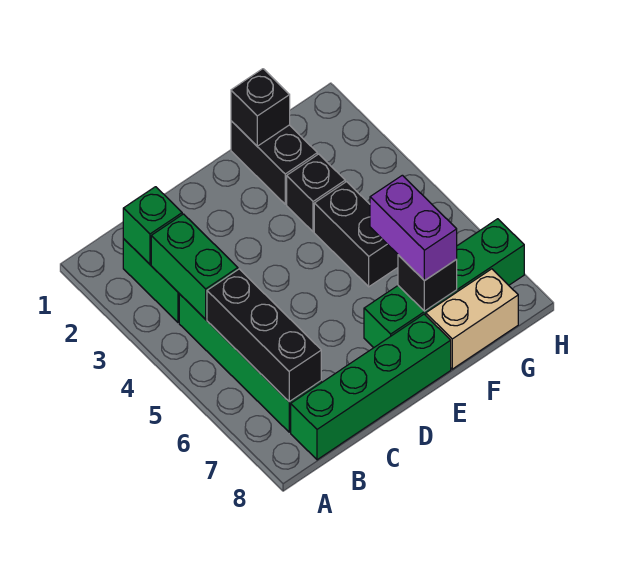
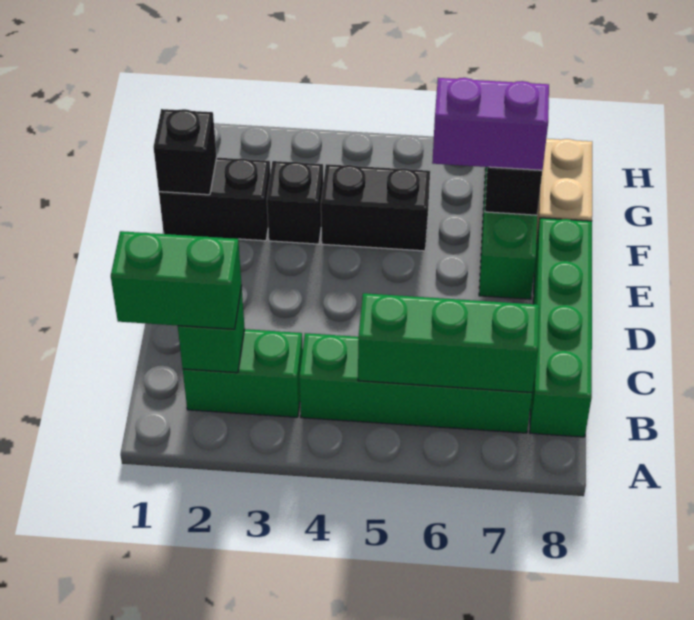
green 1x2 brick [151,214,238,319] -> green 1x2 brick moved to [111,231,242,329]
black 1x3 brick [207,269,321,402] -> green 1x3 brick [358,293,539,392]

